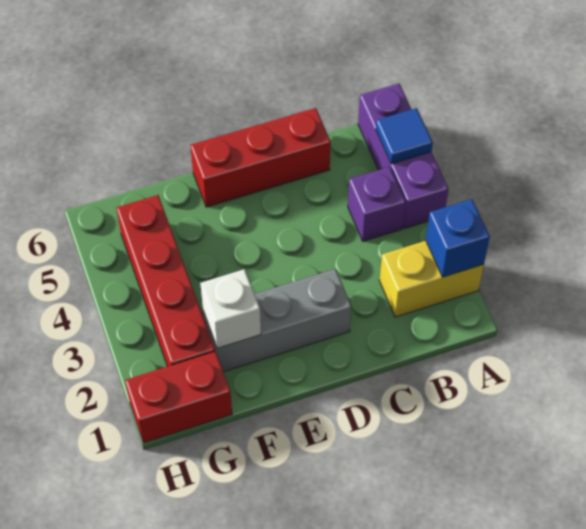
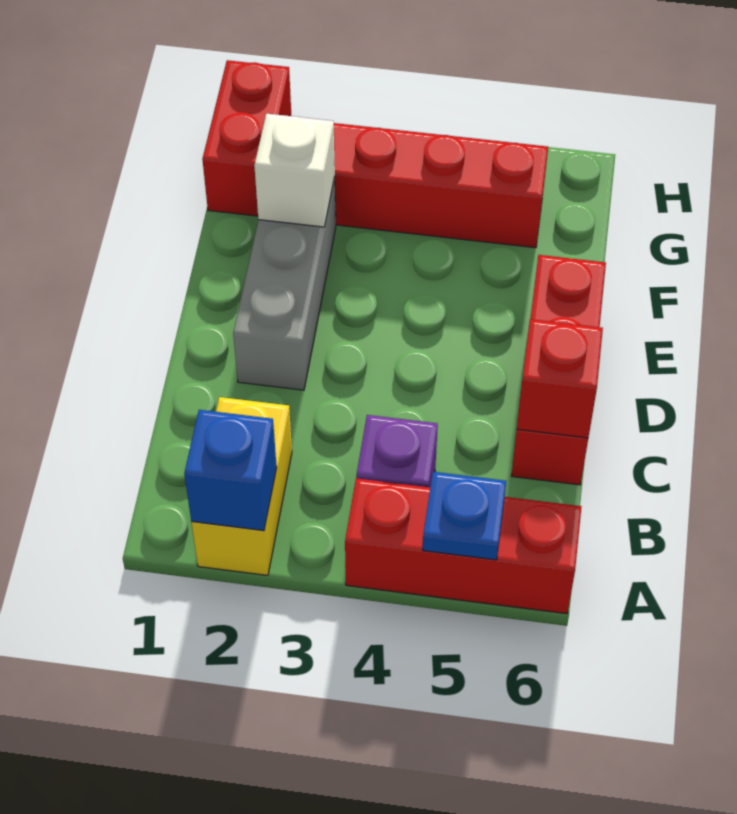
purple 1x3 brick [358,84,448,228] -> red 1x3 brick [345,478,582,614]
blue 1x1 tile [376,108,433,164] -> blue 1x1 plate [423,472,506,560]
none -> red 1x1 brick [517,319,603,438]

